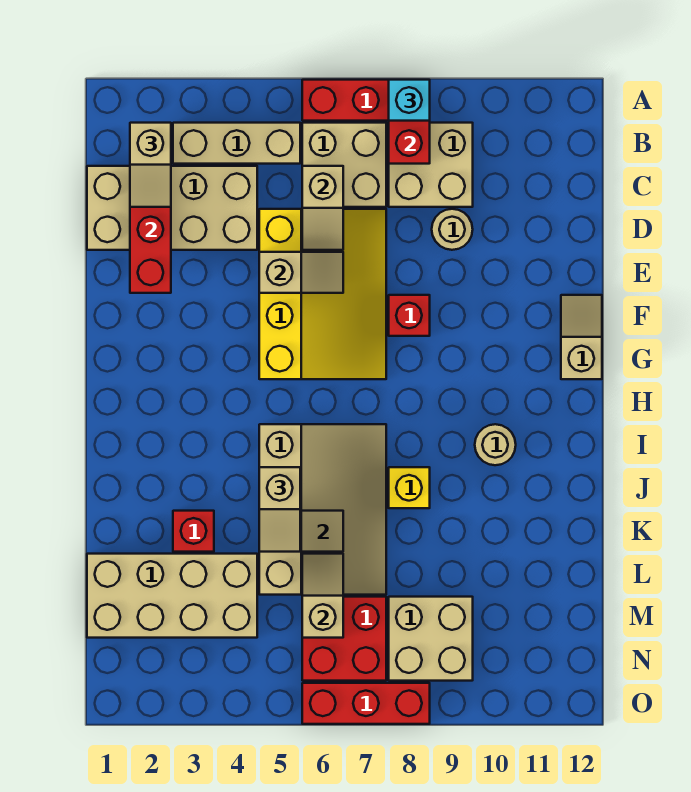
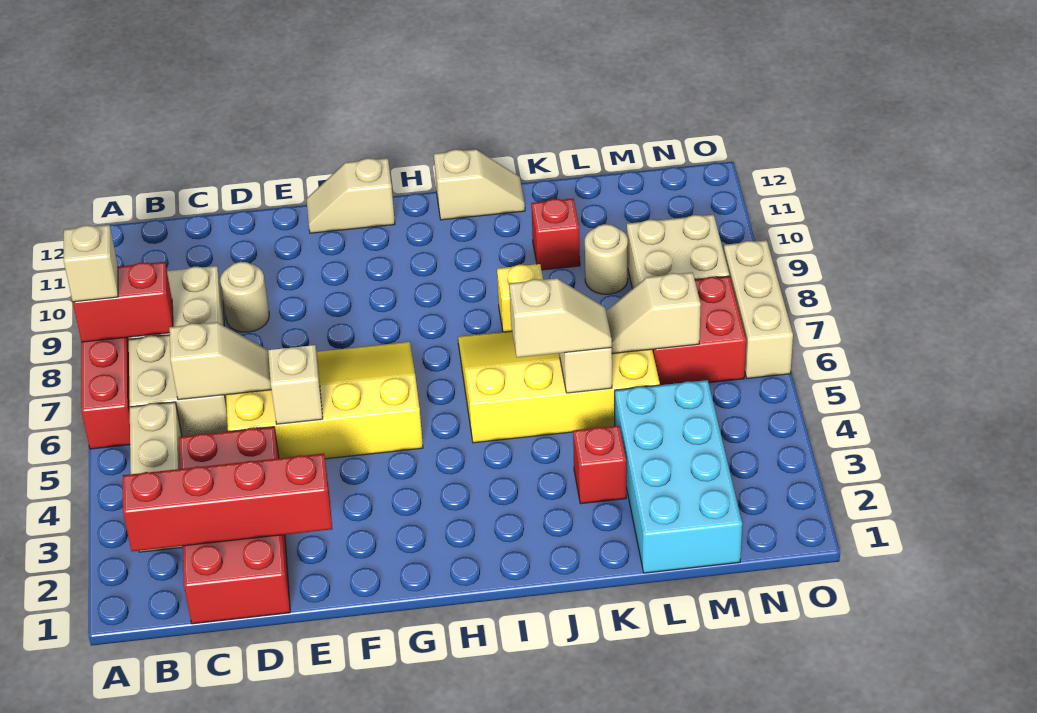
cyan 1x1 brick [389,80,430,121] -> tan 1x1 brick [64,225,118,302]
tan 1x2 slope [130,123,171,207] -> tan 1x2 slope moved to [434,149,525,220]
tan 2x4 brick [87,166,257,250] -> red 2x4 brick [179,427,290,624]
red 1x1 brick [389,295,430,336] -> red 1x1 brick moved to [531,199,580,270]
tan 3x4 slope [259,424,386,595] -> yellow 3x4 slope [458,331,660,443]
tan 1x1 round brick [475,424,516,465] -> tan 1x1 round brick moved to [585,224,628,294]
tan 2x4 brick [87,554,257,638] -> cyan 2x4 brick [615,380,742,573]
red 1x3 brick [302,683,430,724] -> tan 1x3 brick [724,240,793,378]

